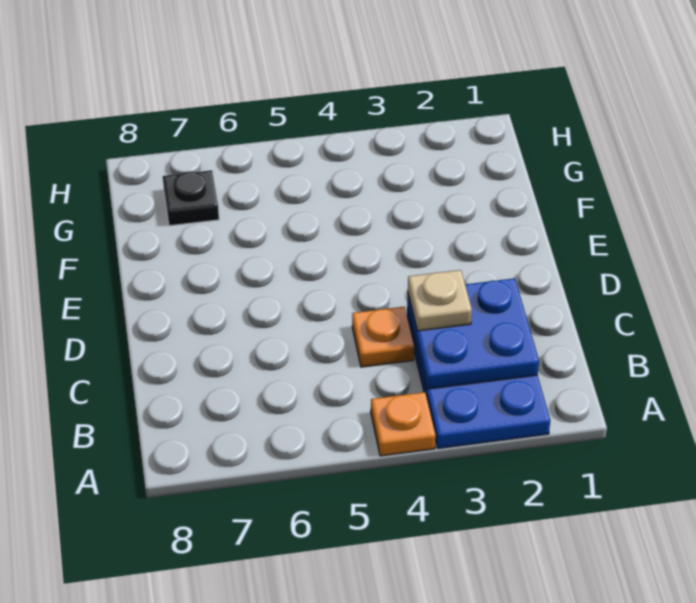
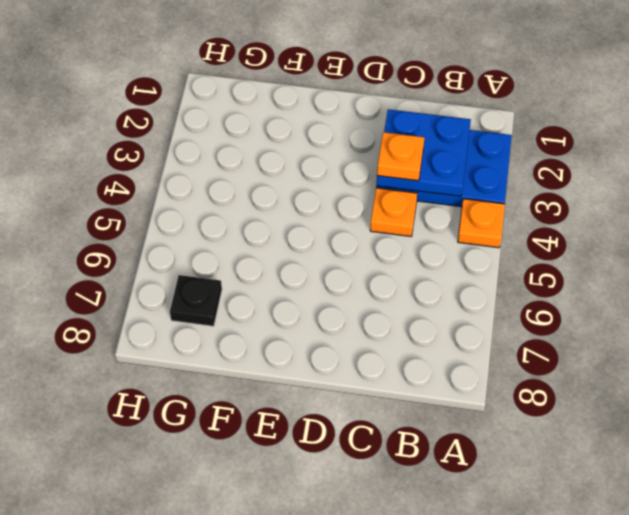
tan 1x1 plate [408,270,472,331] -> orange 1x1 plate [377,132,425,181]

